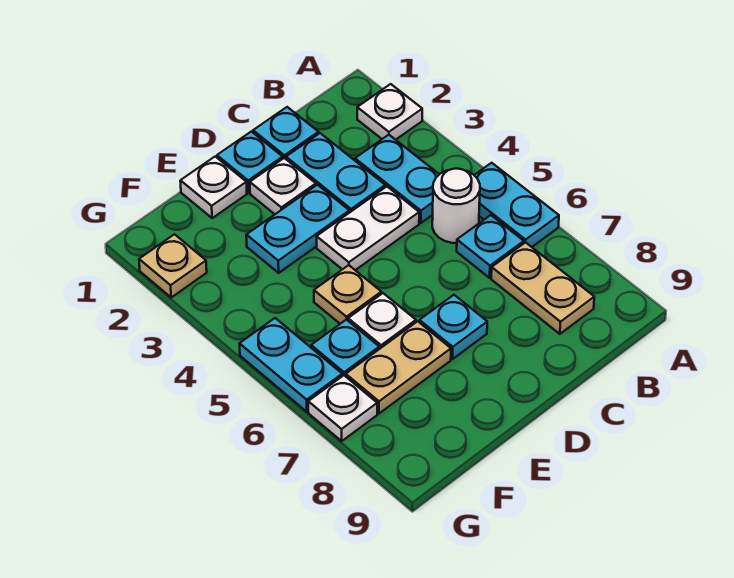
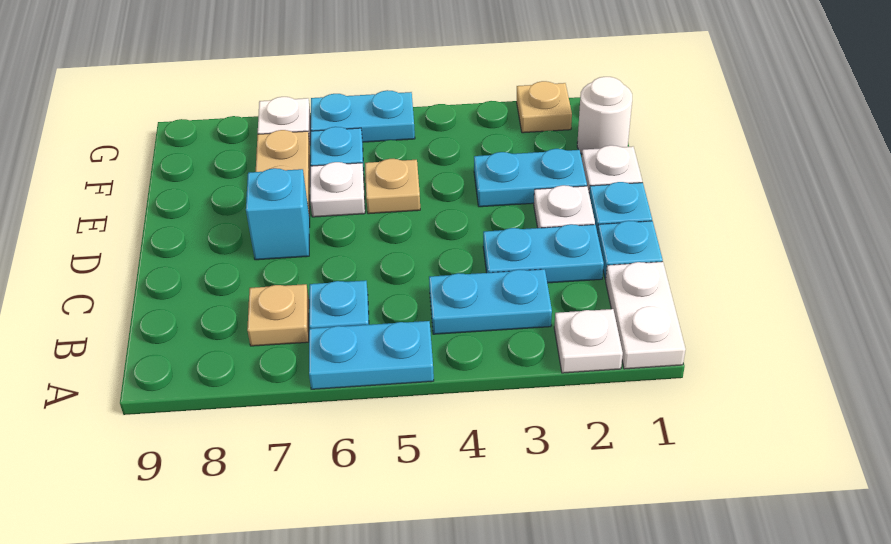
white 1x1 round brick [432,169,480,243] -> white 1x1 round brick moved to [577,77,632,154]
tan 1x2 plate [491,242,594,334] -> tan 1x1 plate [247,284,309,346]
white 1x2 plate [317,187,419,270] -> white 1x2 plate moved to [606,262,686,369]
cyan 1x2 plate [246,185,349,273] -> cyan 1x2 plate turned to [474,149,587,207]
cyan 1x1 plate [419,295,487,359] -> cyan 1x1 brick [246,168,310,260]

